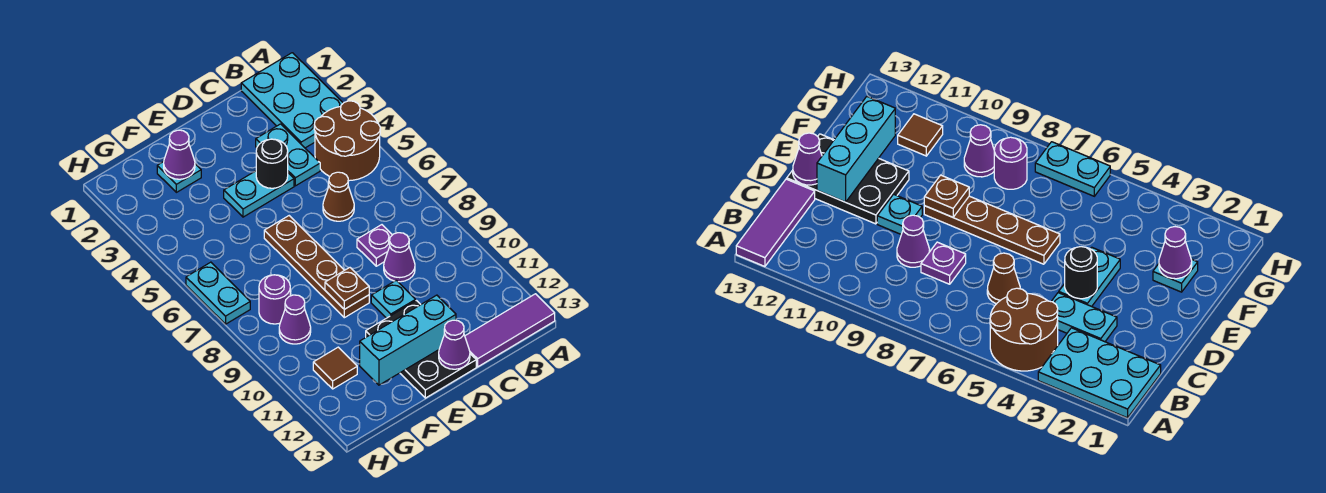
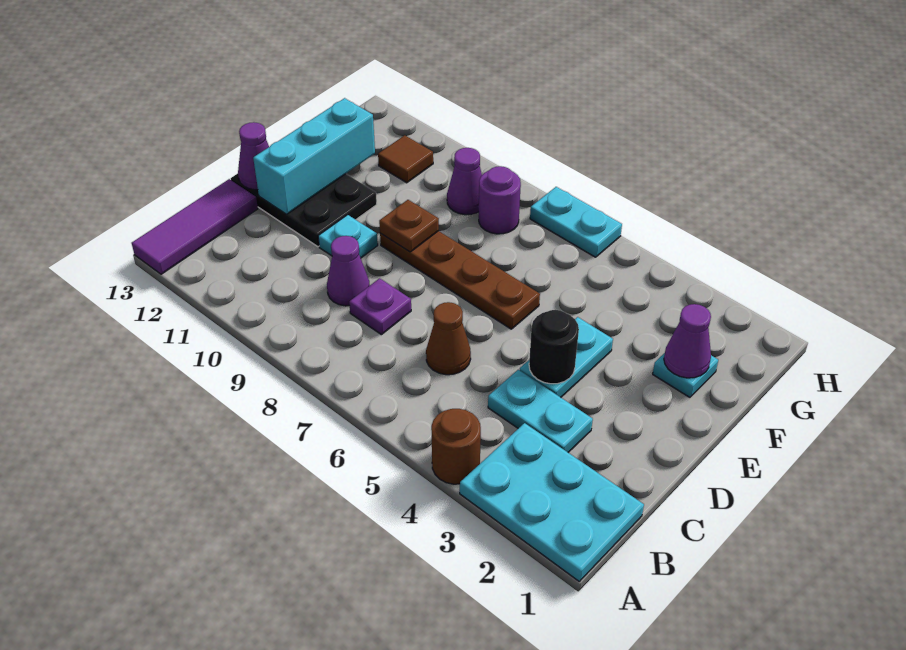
brown 2x2 round brick [314,101,380,181] -> brown 1x1 round brick [431,409,481,484]

